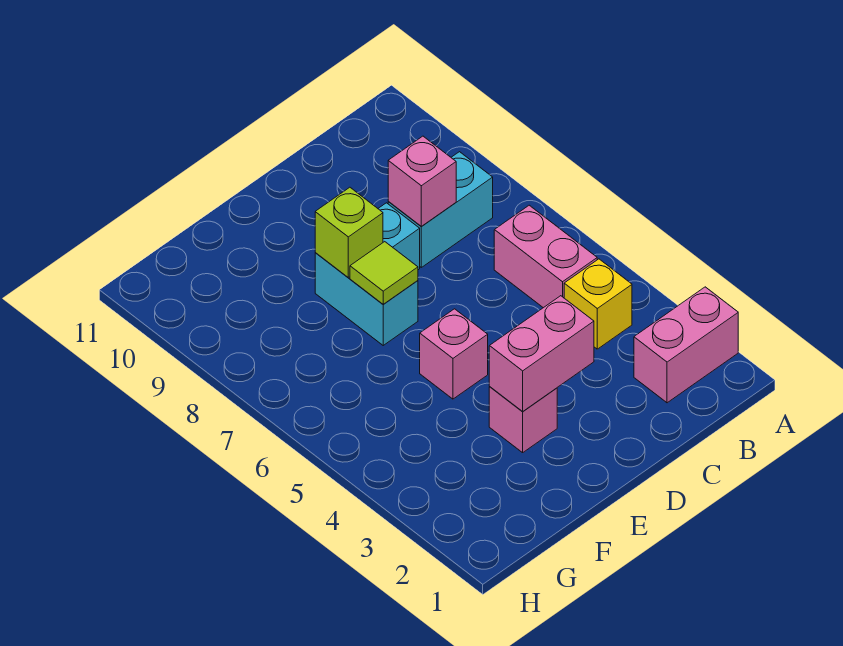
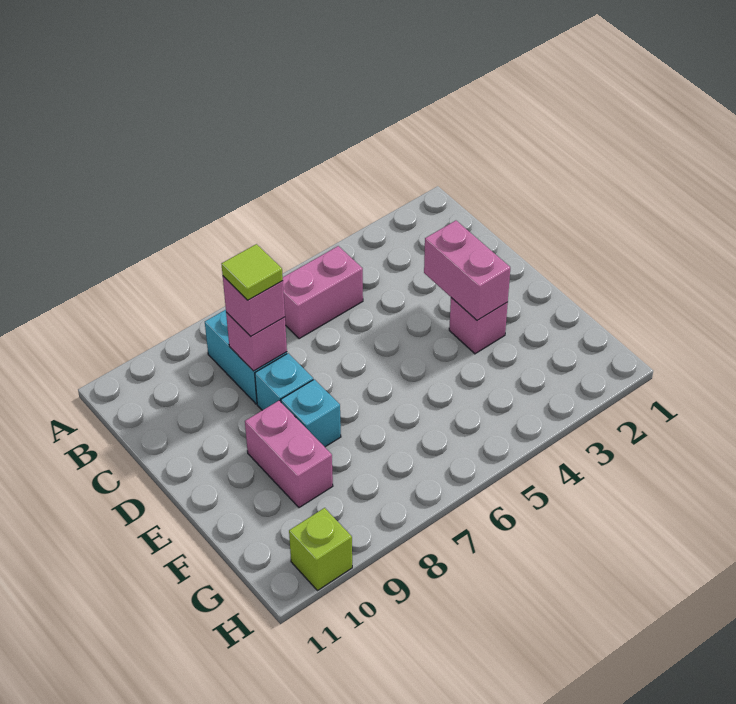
pink 1x2 brick [634,287,738,403] -> pink 1x2 brick moved to [245,401,333,508]
yellow 1x1 brick [564,259,632,349] -> none
pink 1x1 brick [420,309,488,399] -> pink 1x1 brick moved to [223,276,285,336]
cyan 1x2 brick [315,253,418,345] -> cyan 1x1 brick [281,379,341,447]
lime 1x1 tile [350,242,418,304] -> lime 1x1 tile moved to [222,244,283,300]
lime 1x1 brick [315,187,383,277] -> lime 1x1 brick moved to [289,508,352,591]

